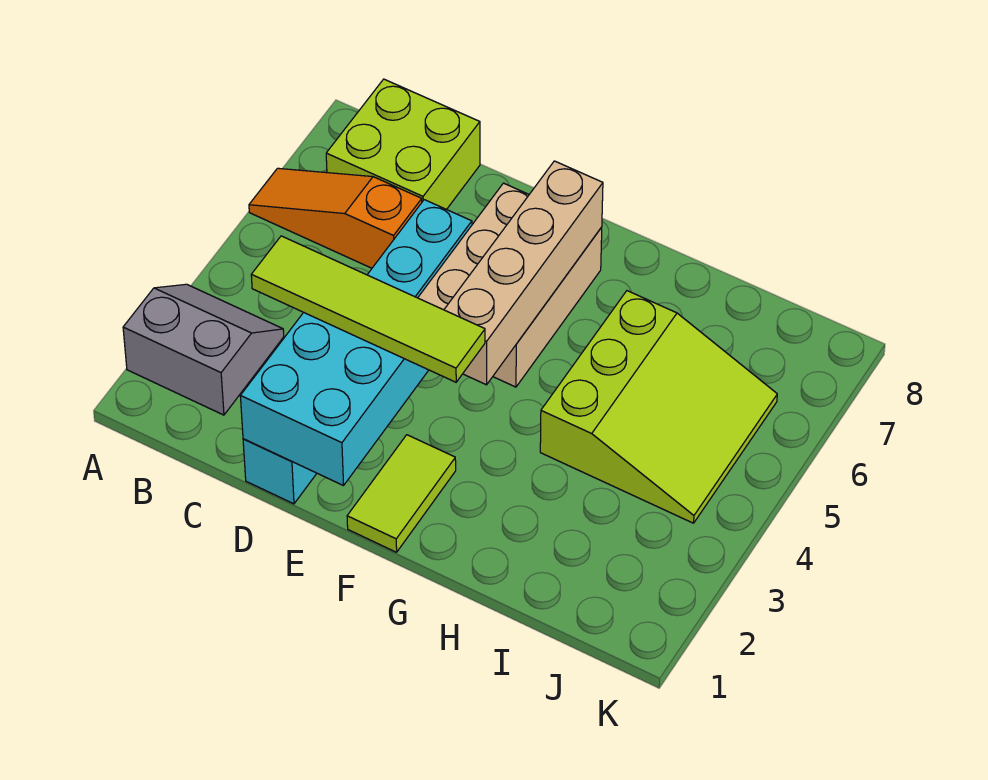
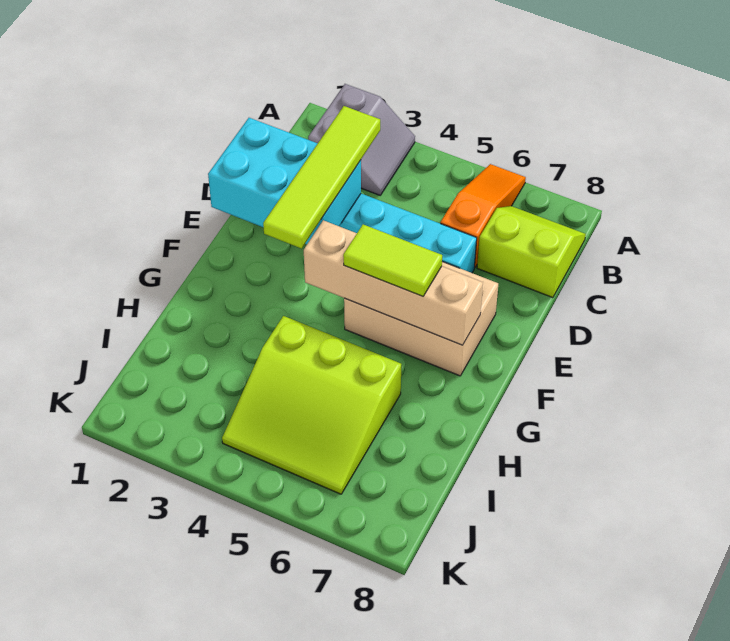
lime 2x2 brick [326,79,480,210] -> lime 2x2 slope [477,206,586,298]
lime 1x2 tile [347,435,456,552] -> lime 1x2 tile moved to [343,224,442,296]

